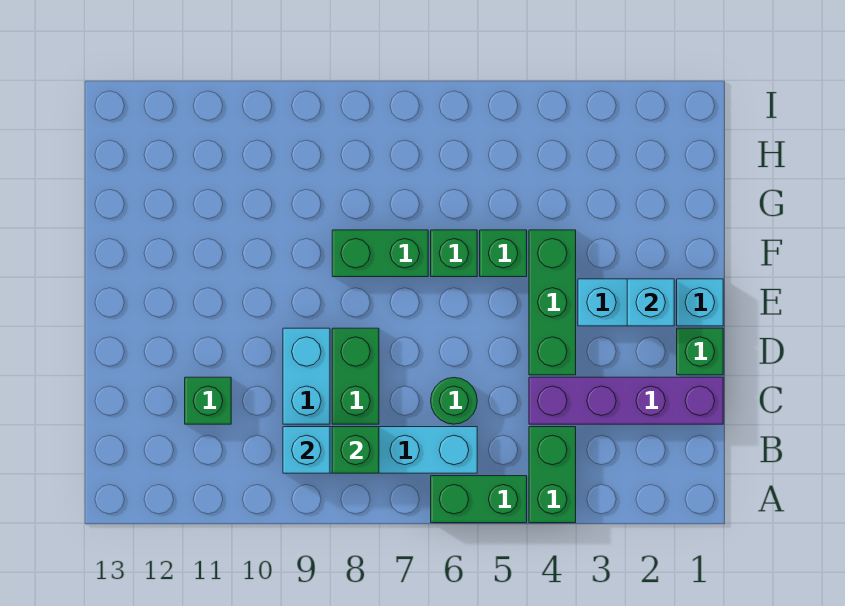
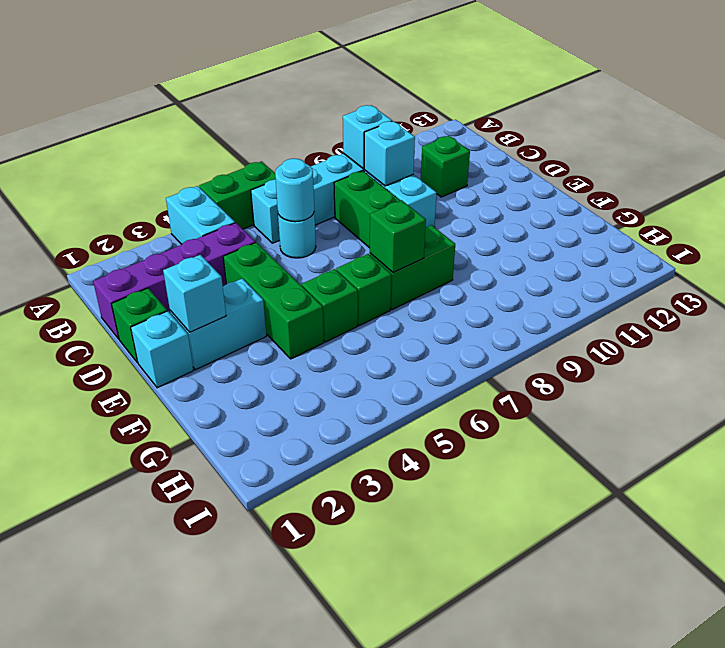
green 1x2 brick [529,427,576,523] -> cyan 1x2 brick [166,186,235,244]
green 1x1 brick [332,427,379,473] -> green 1x1 brick moved to [370,200,426,272]
green 1x1 round brick [431,378,477,424] -> cyan 1x1 round brick [278,212,316,258]
none -> cyan 1x1 round brick [275,158,314,222]
none -> cyan 1x1 brick [364,121,415,186]

